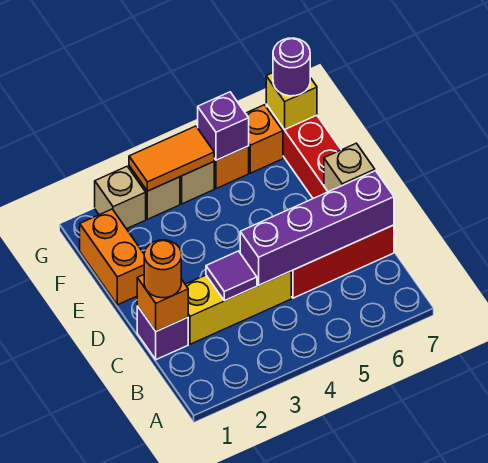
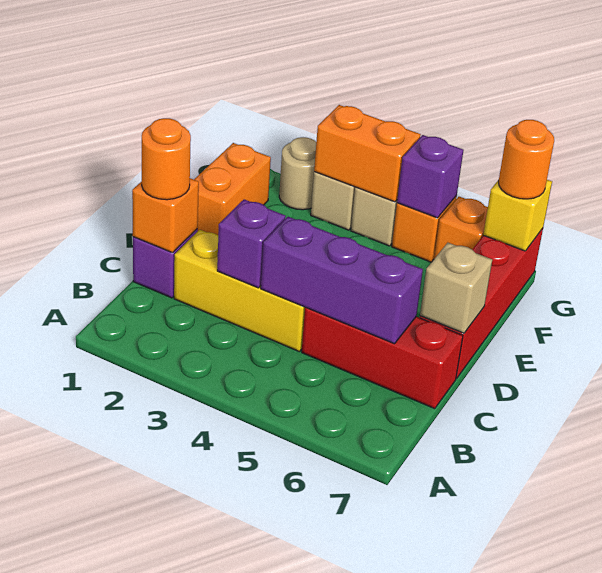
purple 1x1 tile [206,251,257,301] -> purple 1x1 brick [217,199,286,288]
purple 1x4 brick [240,171,394,285] -> purple 1x3 brick [261,217,423,344]
tan 1x1 brick [95,166,146,229] -> tan 1x1 round brick [279,137,316,210]
orange 1x2 tile [129,126,214,191] -> orange 1x2 brick [314,105,421,202]
purple 1x1 round brick [273,38,310,96] -> orange 1x1 round brick [499,120,554,199]

